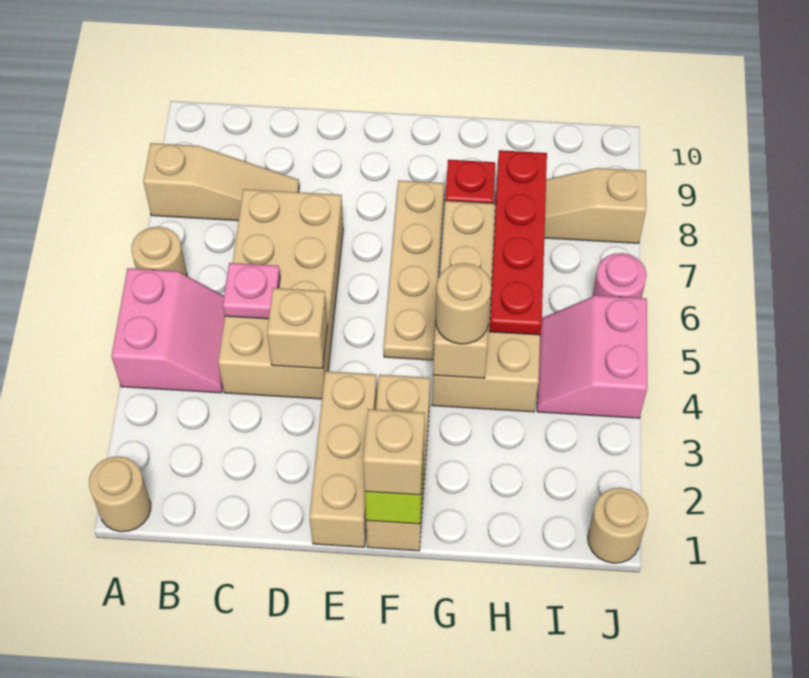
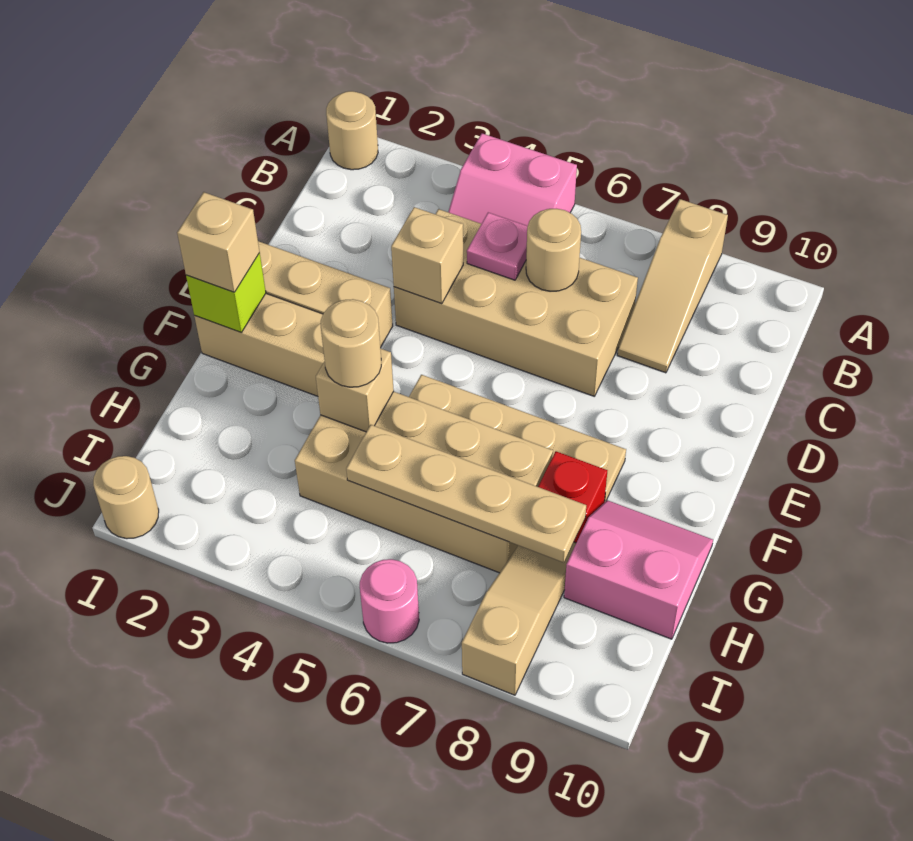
tan 1x1 round brick [132,227,187,276] -> tan 1x1 round brick moved to [526,209,581,291]
red 1x4 plate [489,150,547,335] -> tan 1x4 plate [346,425,586,563]
pink 2x2 slope [537,295,647,418] -> pink 2x2 slope moved to [564,500,713,639]

